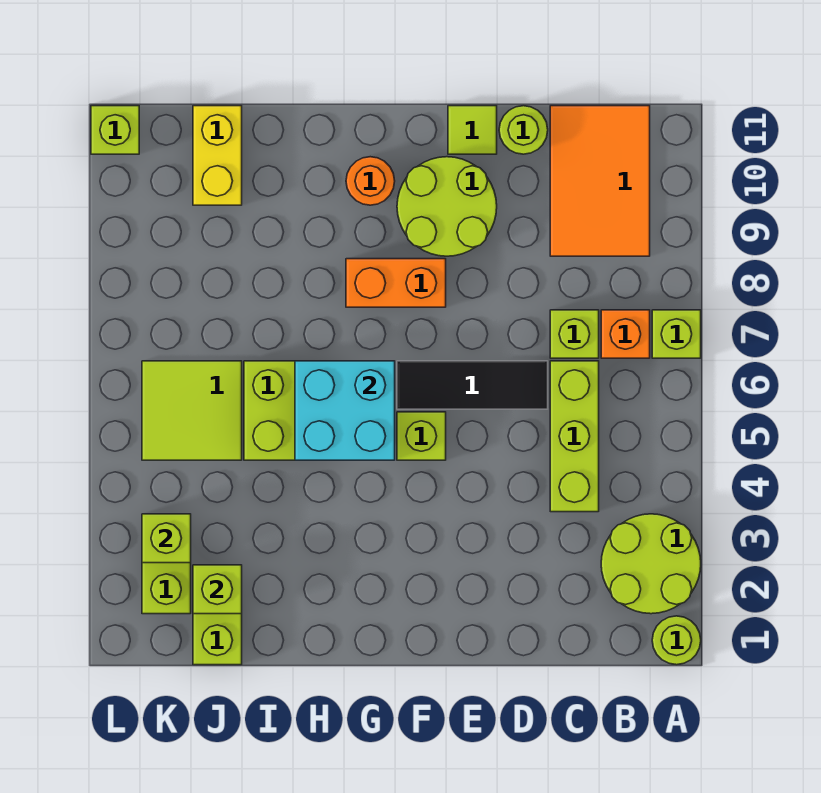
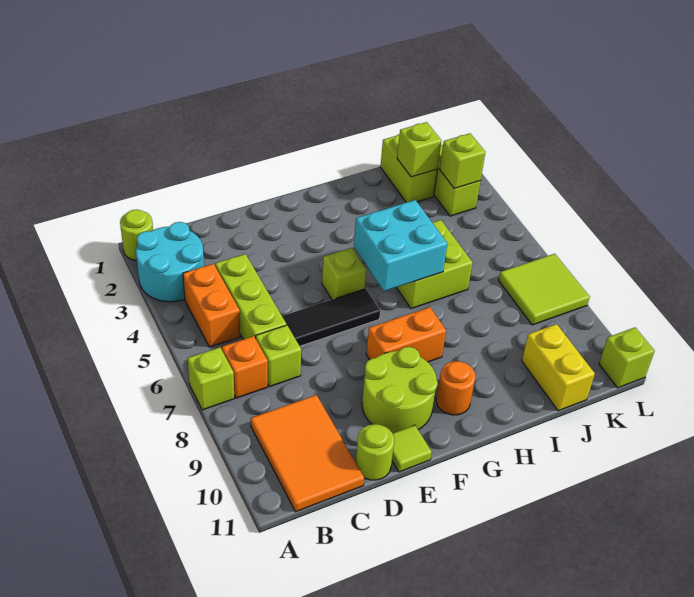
lime 2x2 round brick [601,514,701,614] -> cyan 2x2 round brick [136,222,204,302]
none -> orange 1x2 brick [183,264,240,347]
lime 2x2 tile [142,361,242,460] -> lime 2x2 tile moved to [499,254,590,325]

